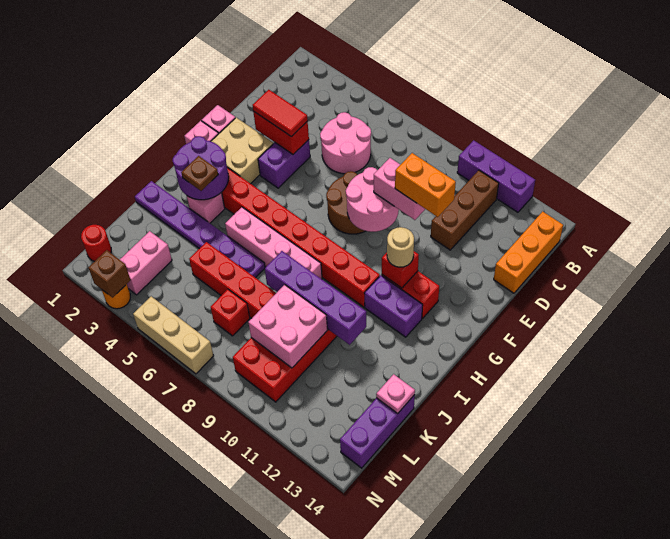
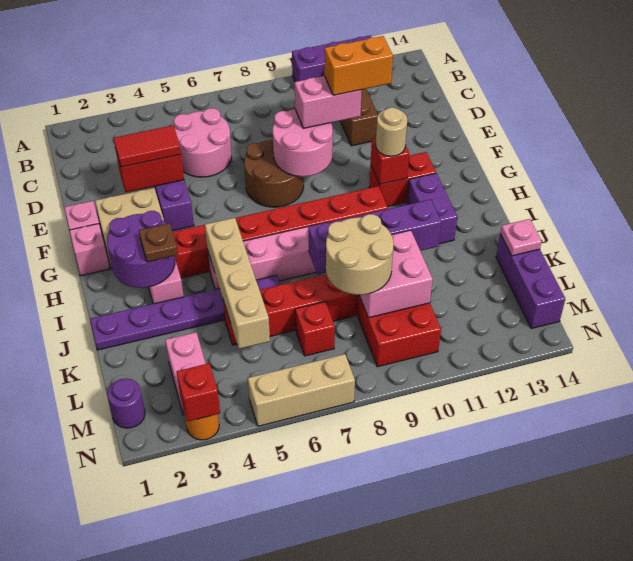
orange 1x3 brick [494,211,563,293] -> none
purple 1x2 brick [364,275,423,337] -> purple 1x2 brick turned to [407,173,457,244]
none -> tan 1x4 brick [205,218,270,349]
none -> tan 2x2 round brick [326,214,394,295]
red 1x1 round brick [81,225,111,261] -> purple 1x1 round brick [108,379,145,428]
brown 1x1 brick [88,250,130,298] -> red 1x1 brick [177,363,220,421]

